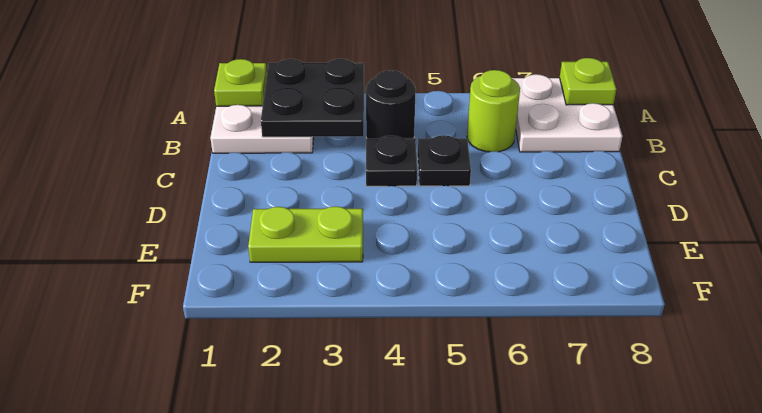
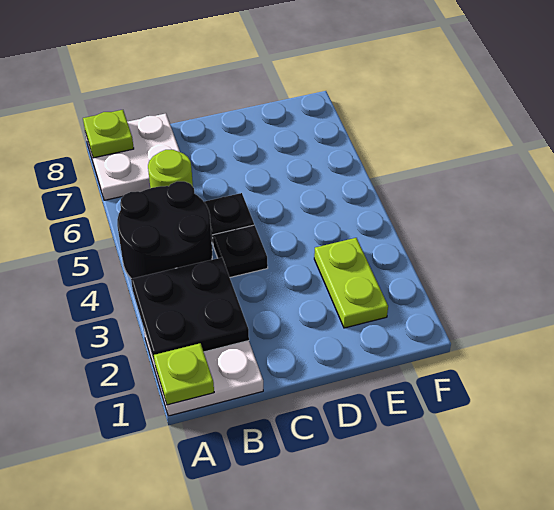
black 1x1 round brick [366,70,416,139] -> black 2x2 round brick [117,181,212,279]

